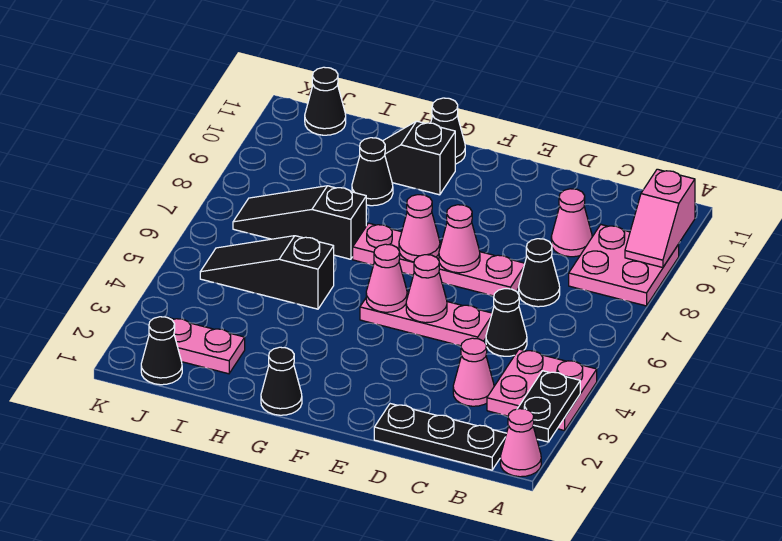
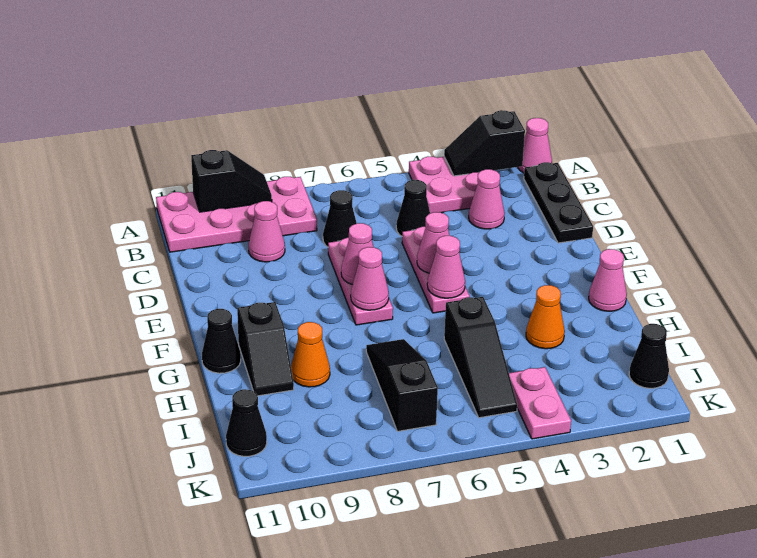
black 1x2 plate [518,371,580,442] -> black 1x2 slope [444,110,525,176]
pink 2x2 plate [569,225,679,306] -> pink 2x4 plate [156,177,317,252]
pink 1x2 slope [625,169,695,268] -> black 1x2 slope [191,150,272,212]
pink 1x4 plate [353,223,525,296] -> pink 1x3 plate [328,238,393,325]
black 1x1 cone [261,347,302,415] -> pink 1x1 cone [589,249,627,311]
none -> orange 1x1 cone [526,285,565,349]
black 1x3 slope [233,186,366,259] -> black 1x3 slope turned to [366,339,438,431]
black 1x1 cone [352,138,393,206] -> orange 1x1 cone [291,322,330,387]
pink 1x2 plate [167,317,245,374] -> pink 1x2 plate moved to [509,367,571,439]

